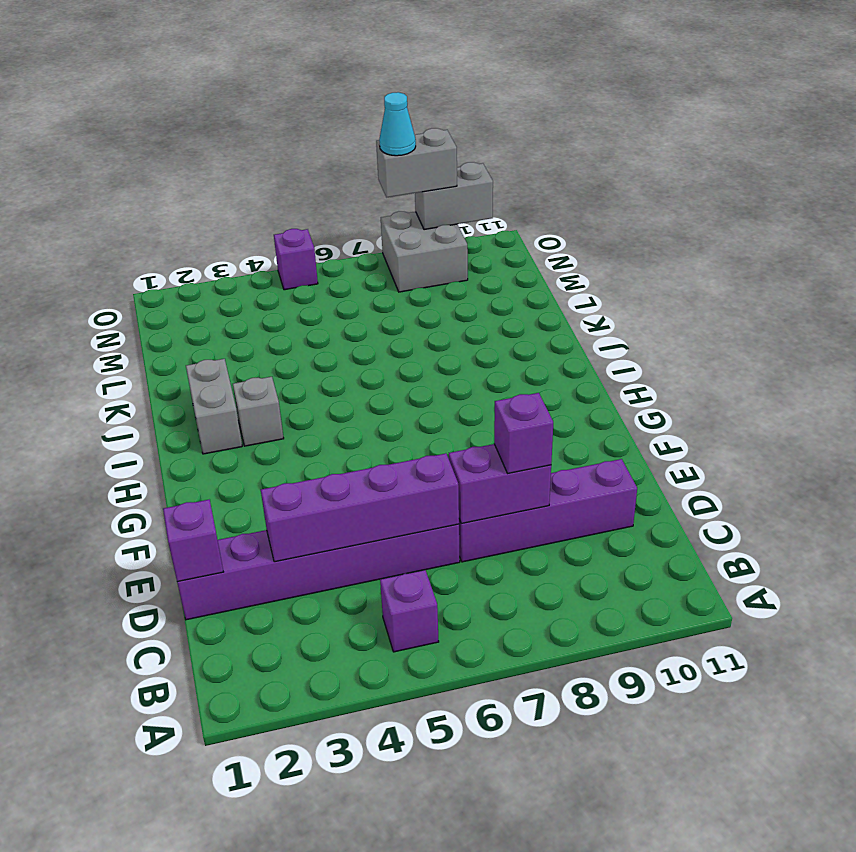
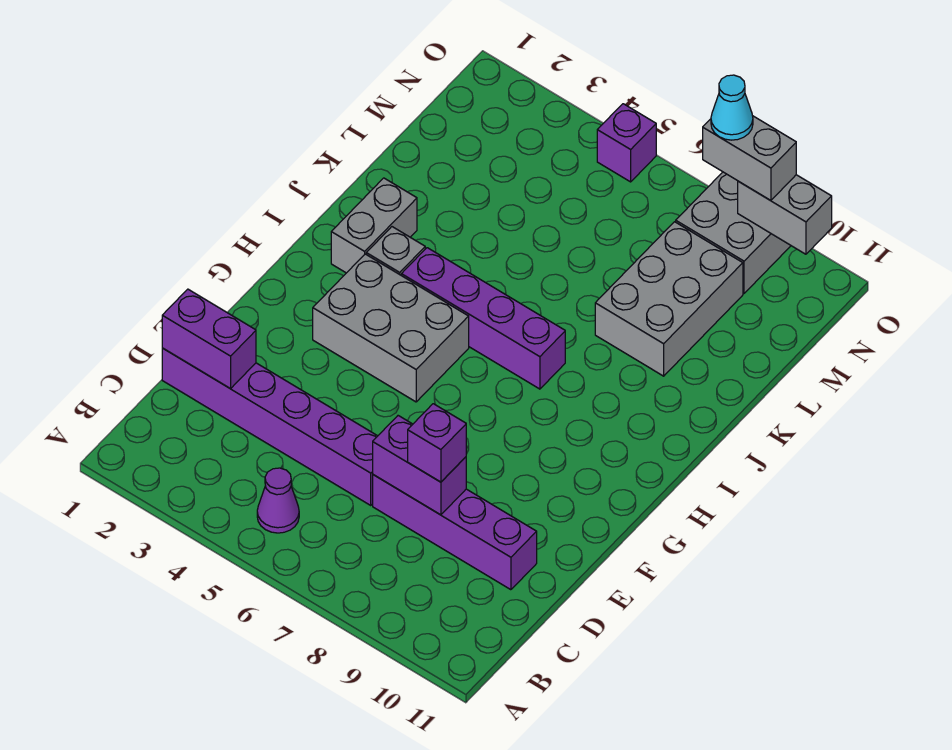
purple 1x1 brick [380,570,439,652] -> purple 1x1 cone [257,468,299,533]
purple 1x1 brick [163,500,223,582] -> purple 1x2 brick [162,289,256,389]
purple 1x4 brick [261,453,459,562] -> purple 1x4 brick moved to [401,248,565,389]
none -> grey 2x3 brick [313,254,469,402]
none -> grey 2x3 brick [595,222,743,376]

